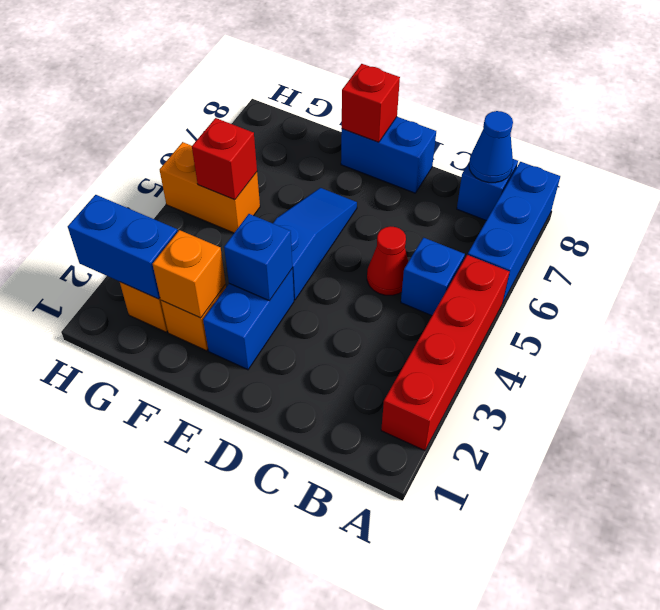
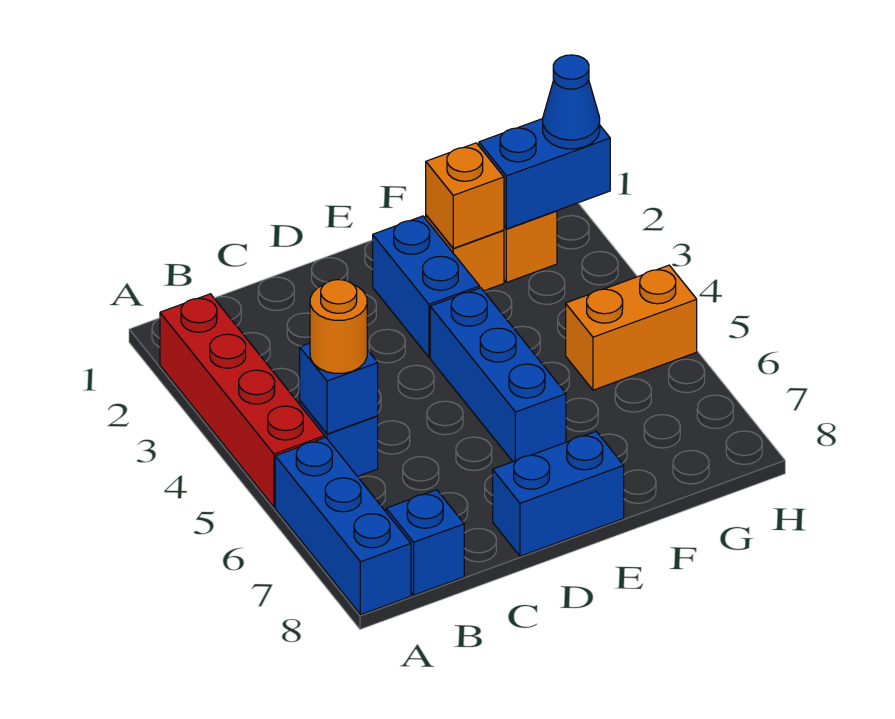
none -> orange 1x1 round brick [310,280,367,373]
blue 1x1 cone [469,111,513,183] -> blue 1x1 cone moved to [543,55,600,149]
red 1x1 cone [367,226,408,295] -> none
blue 1x1 brick [224,214,292,301] -> blue 1x1 brick moved to [300,343,378,434]
blue 1x3 slope [273,188,357,300] -> blue 1x3 brick [430,288,566,462]
red 1x1 brick [342,64,400,142] -> none
red 1x1 brick [192,118,257,200] -> none

